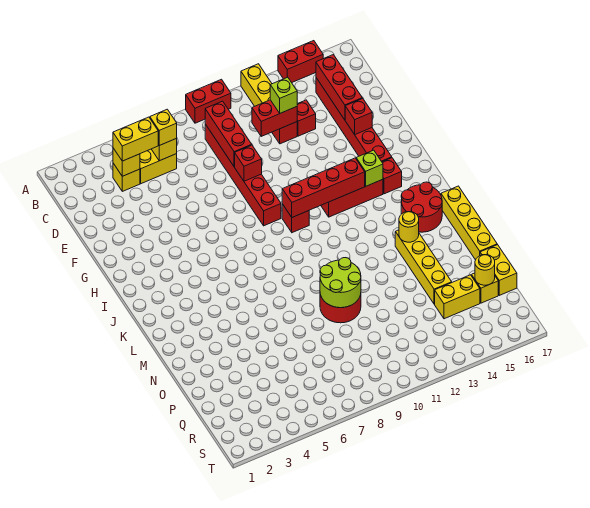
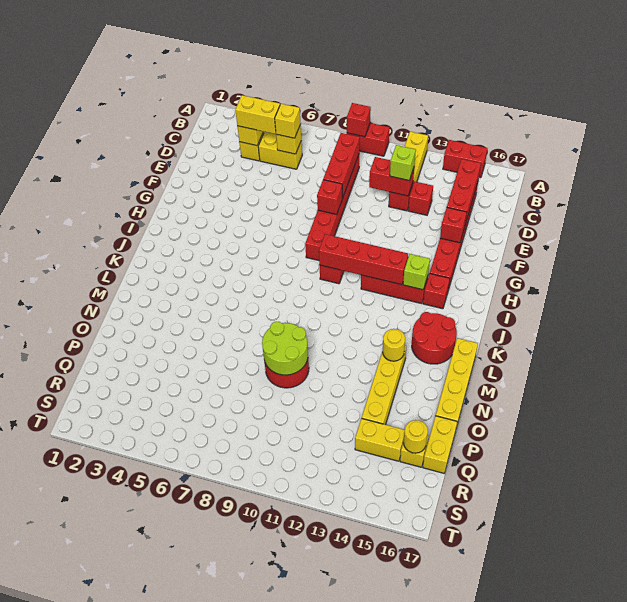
none -> red 1x1 brick [347,103,371,137]

